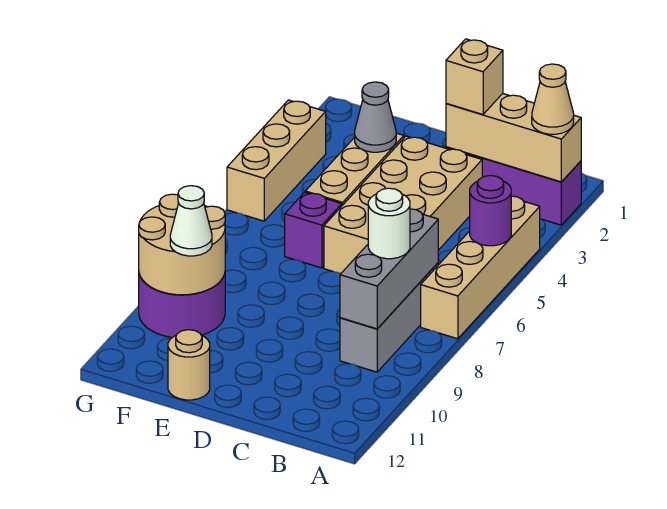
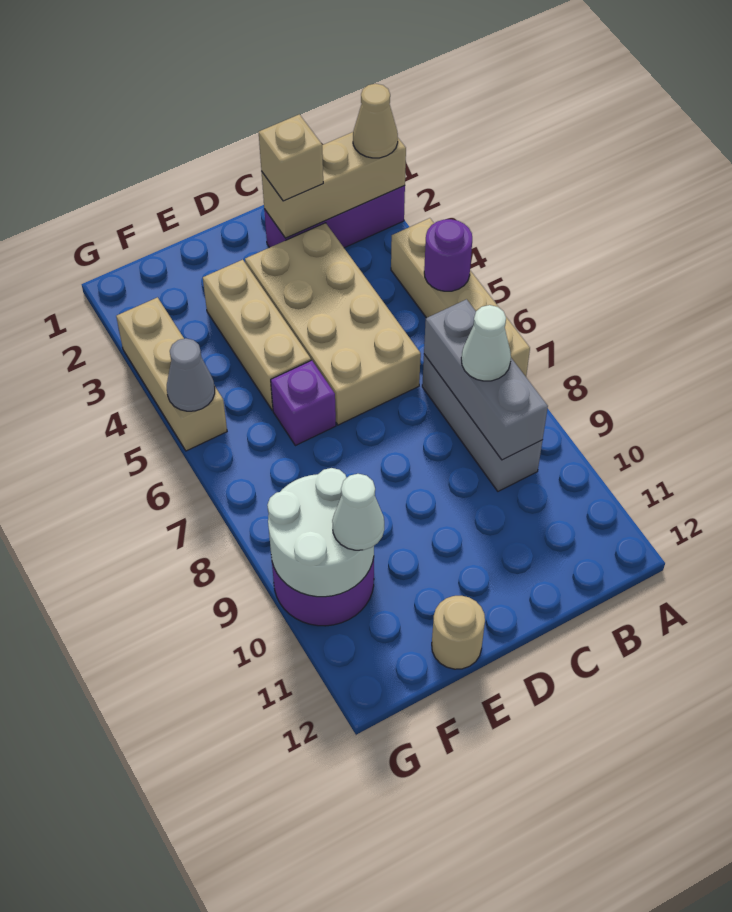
white 1x1 round brick [368,188,410,259] -> white 1x1 cone [461,305,511,381]
grey 1x1 cone [355,82,396,152] -> grey 1x1 cone moved to [167,338,215,411]
tan 2x2 round brick [139,194,225,295] -> white 2x2 round brick [268,468,374,597]

